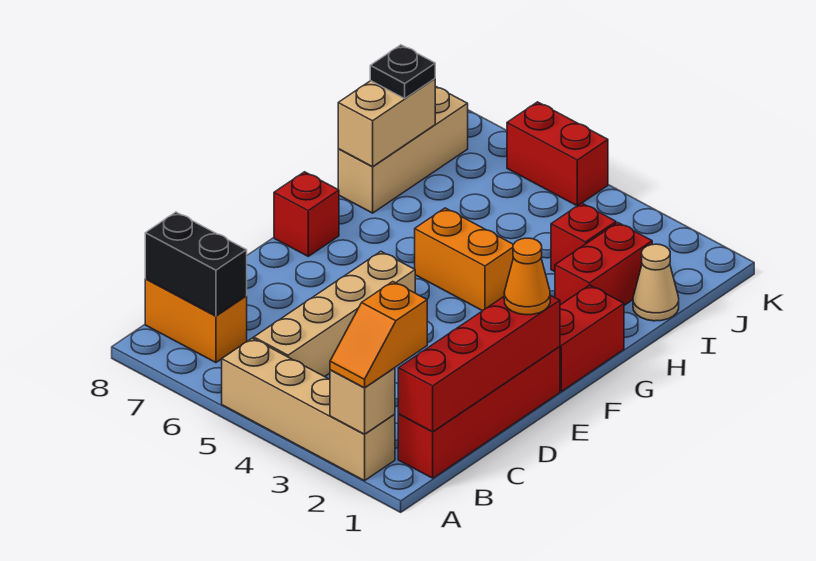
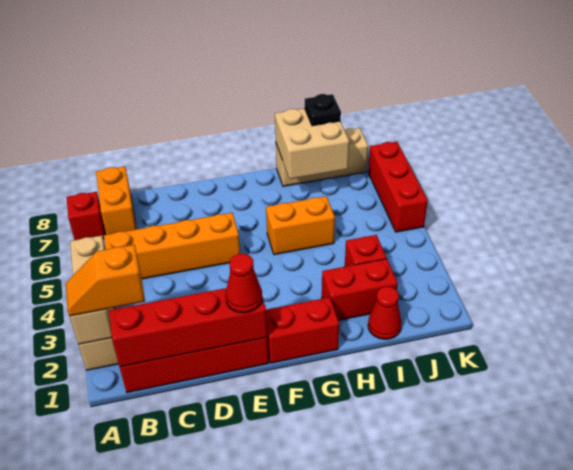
tan 1x4 brick [254,251,415,377] -> orange 1x4 brick [104,213,240,279]
black 1x2 brick [145,212,247,316] -> none
orange 1x1 cone [504,238,550,315] -> red 1x1 cone [226,254,262,313]
red 1x1 brick [274,172,339,256] -> red 1x1 brick moved to [67,192,105,240]
orange 1x2 brick [415,208,513,311] -> orange 1x2 brick turned to [266,196,335,255]
tan 1x2 brick [338,79,435,167] -> tan 2x2 brick [275,108,349,179]
tan 1x1 cone [633,244,679,321] -> red 1x1 cone [368,287,402,339]
red 1x2 brick [507,102,608,206] -> red 1x3 brick [368,142,428,232]

